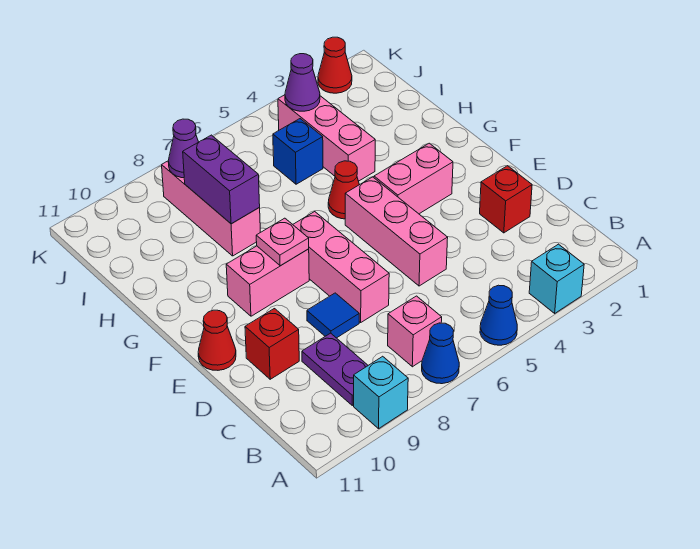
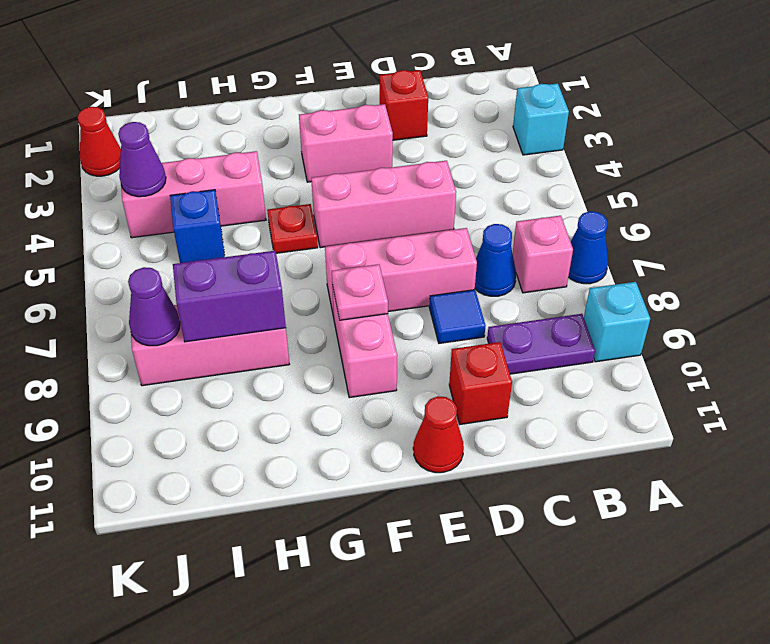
blue 1x1 cone [480,285,517,345] -> blue 1x1 cone moved to [475,224,516,296]
pink 1x2 brick [374,143,453,214] -> pink 1x2 brick turned to [299,104,393,182]
red 1x1 cone [328,161,359,219] -> red 1x1 plate [267,204,318,253]

